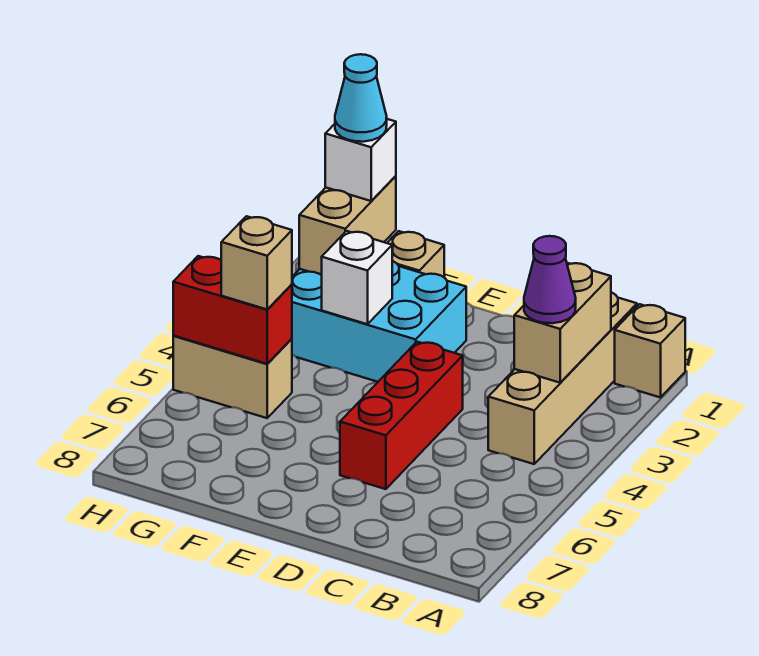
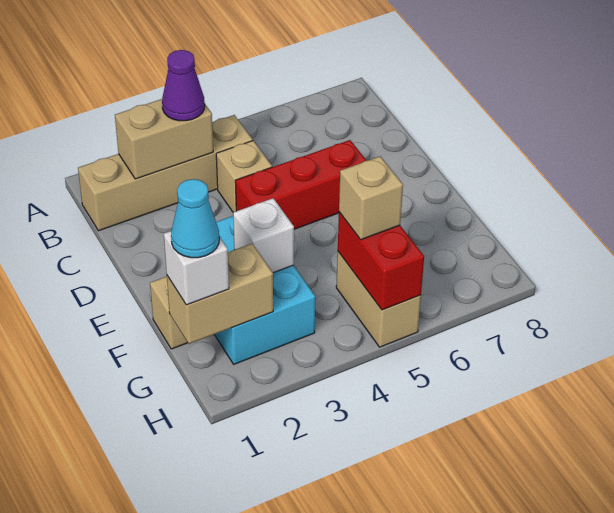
tan 1x1 brick [615,304,685,397] -> tan 1x1 brick moved to [216,141,272,213]

